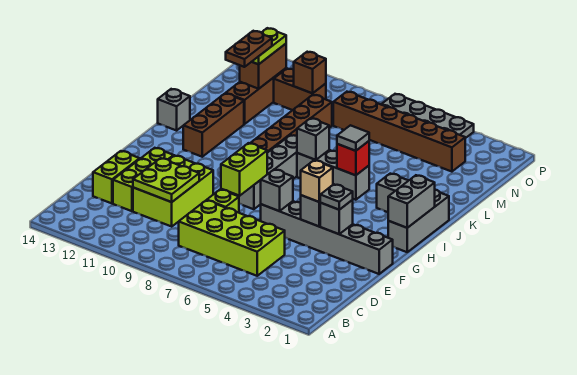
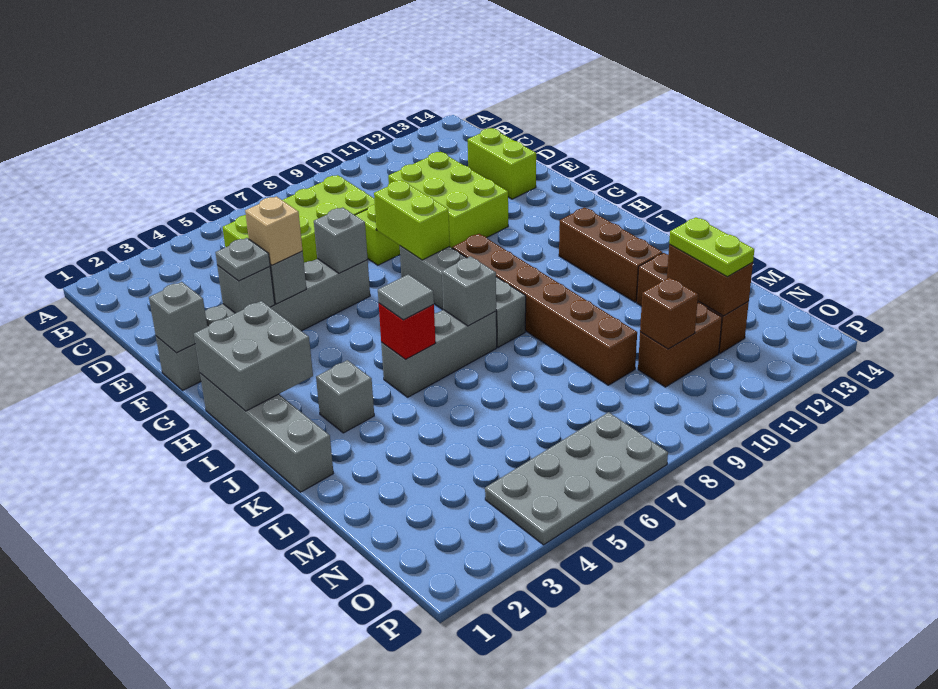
lime 2x2 plate [133,158,199,202] -> none
lime 1x3 brick [113,148,174,211] -> none
grey 1x3 brick [388,190,449,252] -> grey 1x4 brick [200,373,334,492]
grey 1x2 brick [388,175,435,228] -> grey 2x2 brick [194,301,313,411]
grey 1x1 brick [158,89,190,131] -> grey 1x1 brick moved to [149,282,207,353]
brown 1x2 plate [226,31,272,67] -> none
brown 1x6 brick [333,92,465,172] -> none

